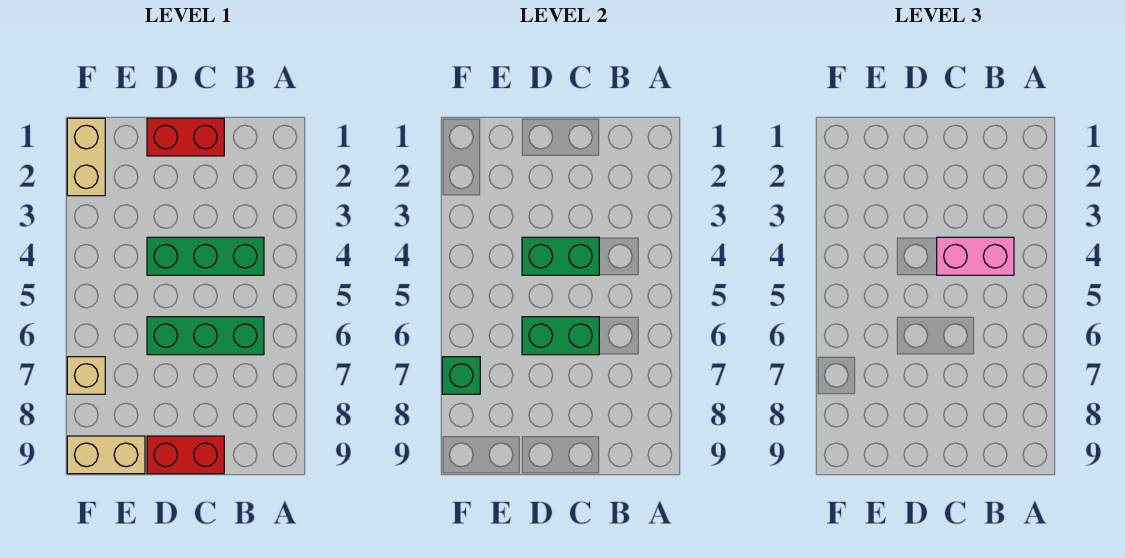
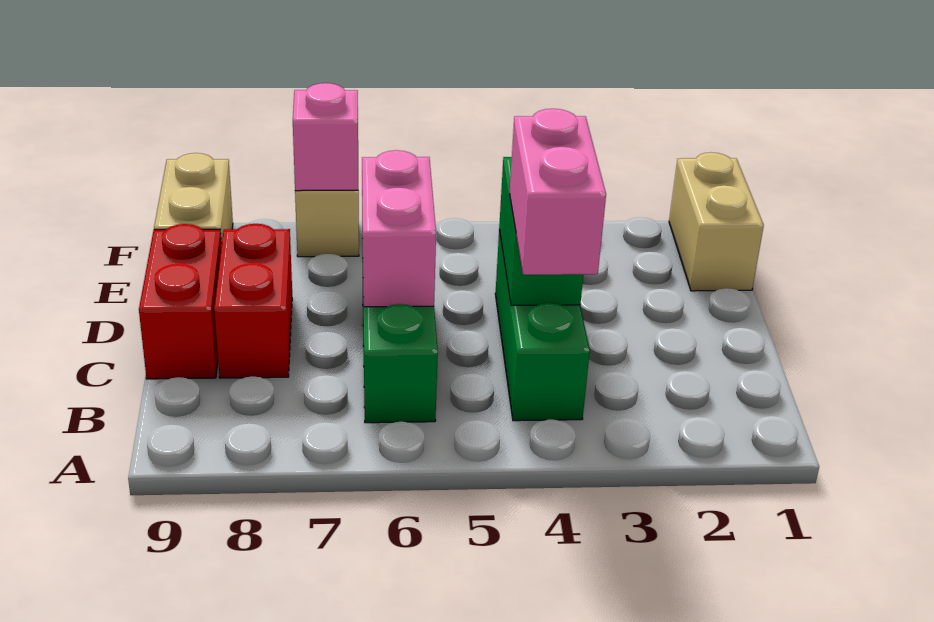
red 1x2 brick [147,118,224,156] -> red 1x2 brick moved to [214,224,292,378]
green 1x2 brick [522,317,599,355] -> pink 1x2 brick [362,150,436,307]
tan 1x2 brick [67,118,105,196] -> tan 1x2 brick turned to [669,152,764,291]
green 1x1 brick [442,357,480,394] -> pink 1x1 brick [293,83,358,191]

